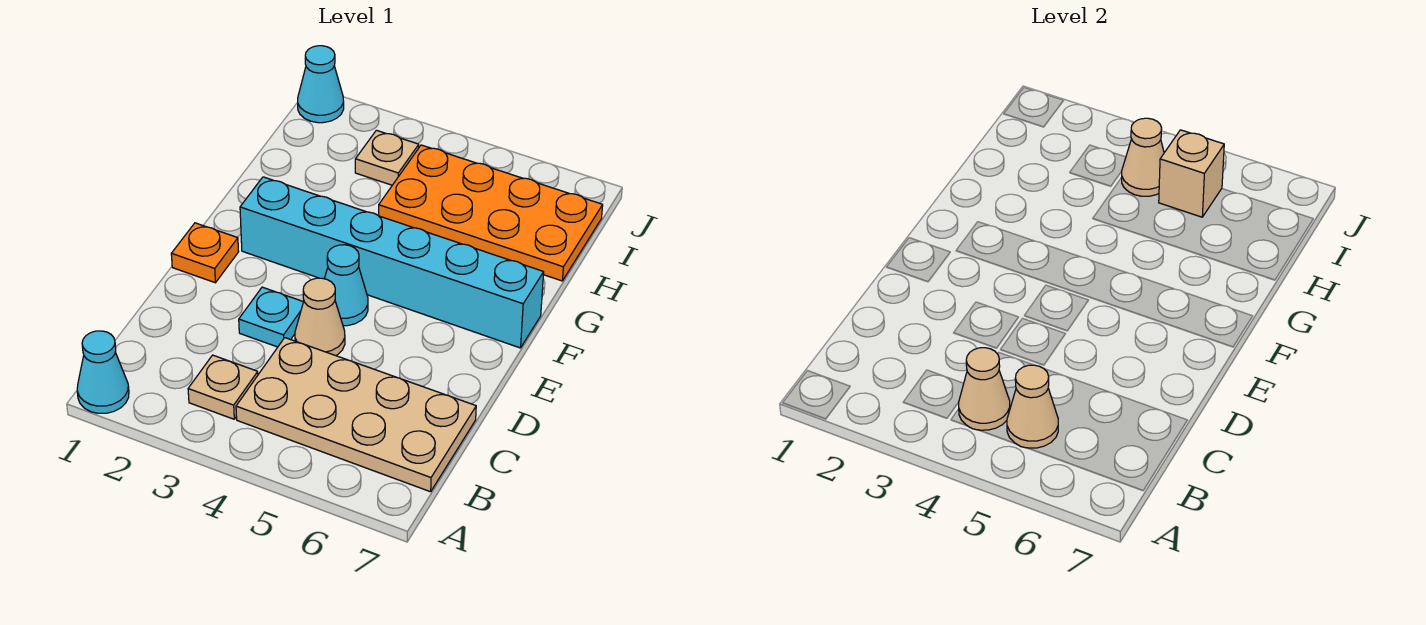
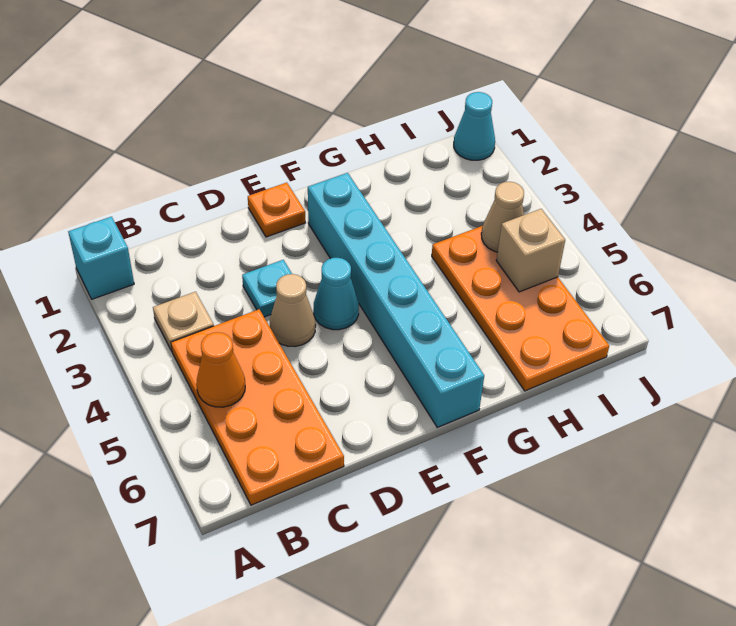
cyan 1x1 cone [77,331,129,413] -> cyan 1x1 brick [68,217,134,299]
tan 2x4 plate [236,338,476,492] -> orange 2x4 plate [171,309,344,505]
tan 1x1 cone [958,348,1010,430] -> none
tan 1x1 cone [1007,365,1058,448] -> orange 1x1 cone [196,332,245,407]
tan 1x1 plate [355,130,419,185] -> none

